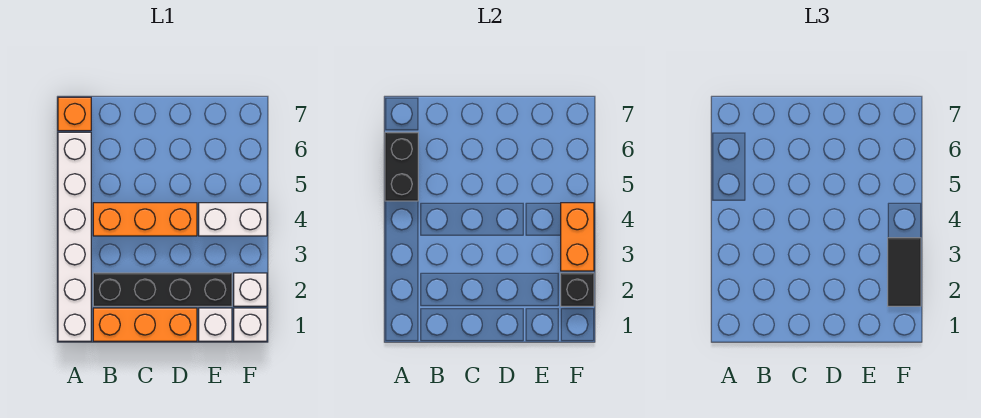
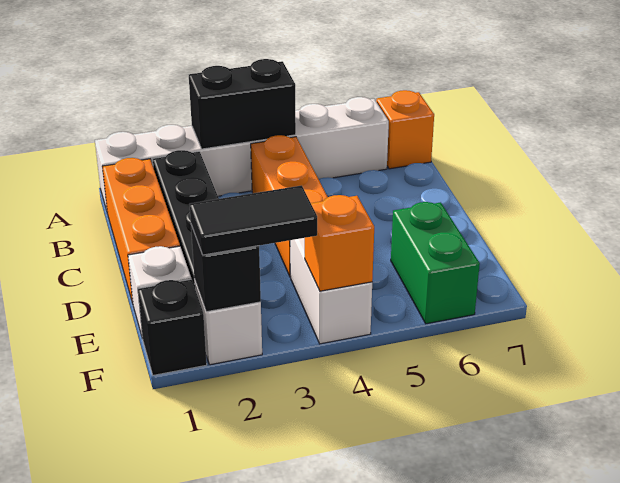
black 1x2 brick [385,132,418,201] -> black 1x2 brick moved to [189,59,296,149]
none -> green 1x2 brick [391,202,480,324]
white 1x1 brick [234,308,267,341] -> black 1x1 brick [138,279,207,375]
orange 1x2 brick [561,203,594,271] -> orange 1x1 brick [305,195,374,291]

